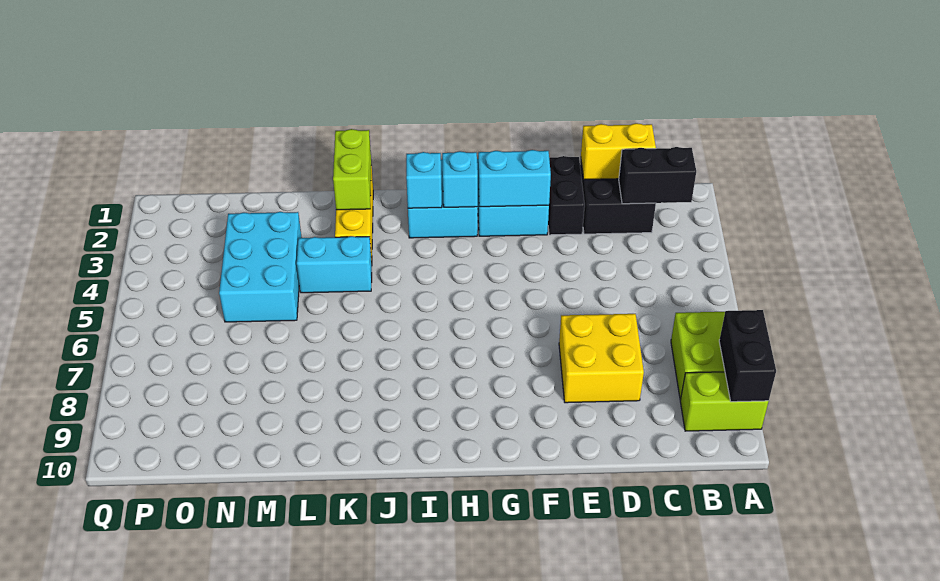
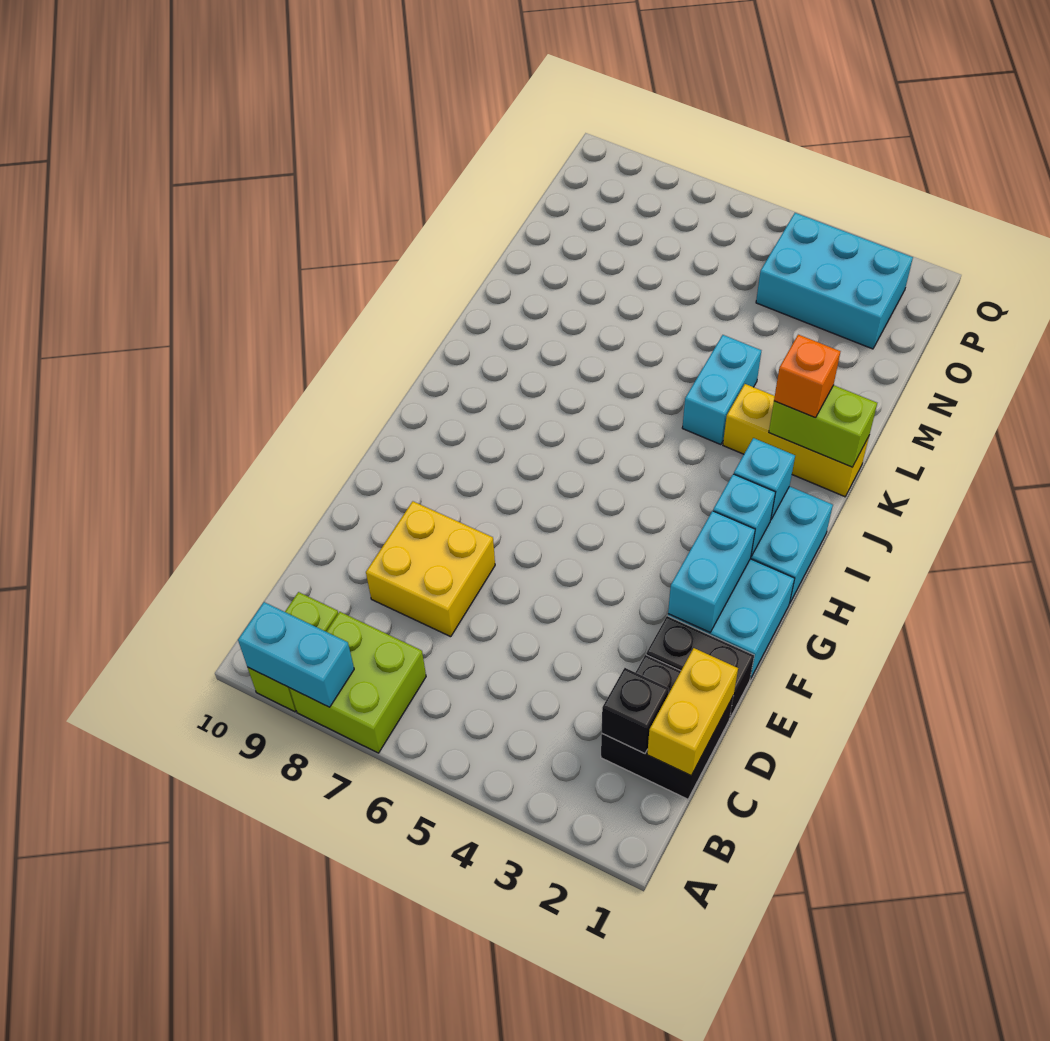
black 1x2 brick [719,310,776,402] -> cyan 1x2 brick [238,602,354,707]
black 1x2 brick [619,147,696,204] -> black 1x1 brick [602,668,669,754]
none -> orange 1x1 brick [774,335,841,418]
cyan 2x3 brick [219,212,302,322] -> cyan 2x3 brick moved to [756,213,913,349]

